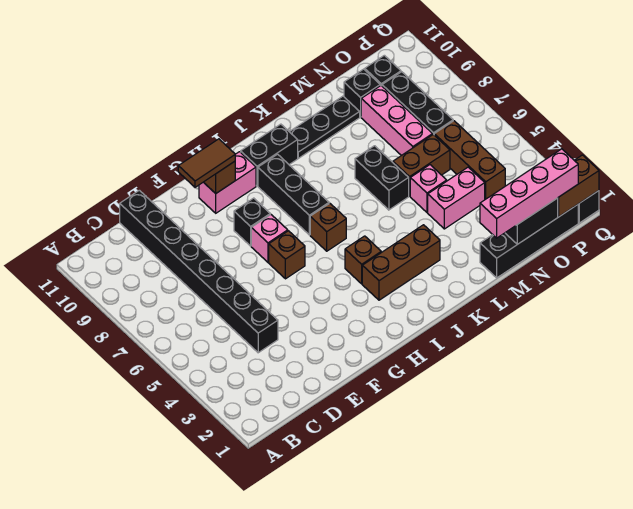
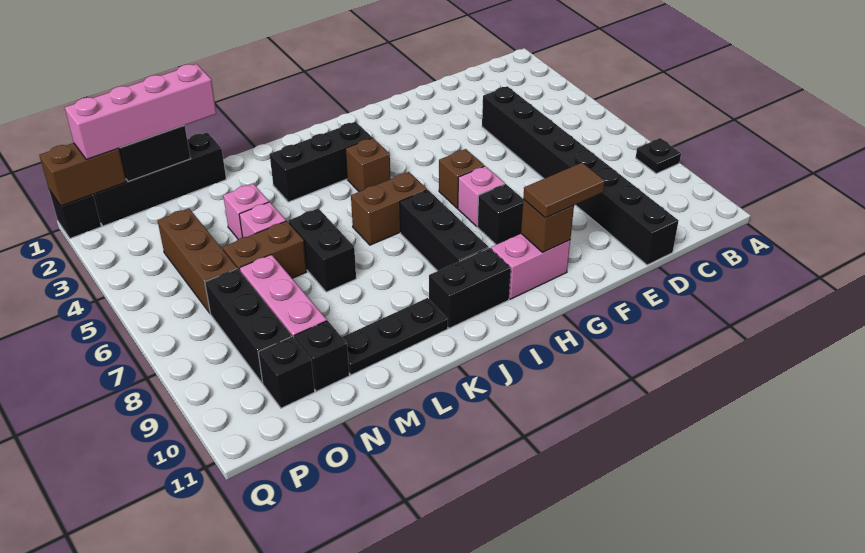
none -> black 1x1 plate [636,138,681,174]
brown 1x3 brick [362,225,440,300] -> black 1x3 brick [270,122,372,202]
brown 1x1 brick [310,203,346,251] -> brown 1x2 brick [351,172,427,245]
pink 1x2 brick [428,167,485,229] -> pink 1x1 brick [223,184,269,239]

